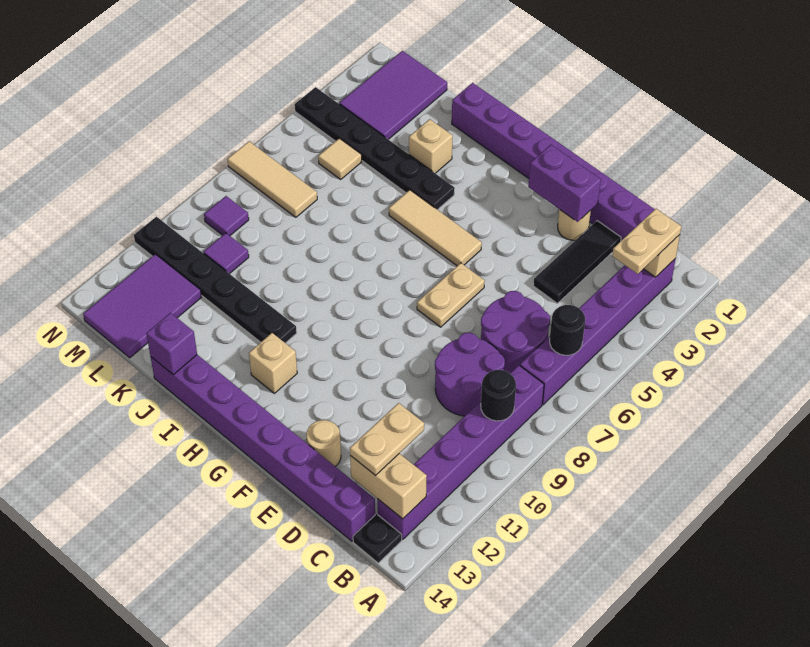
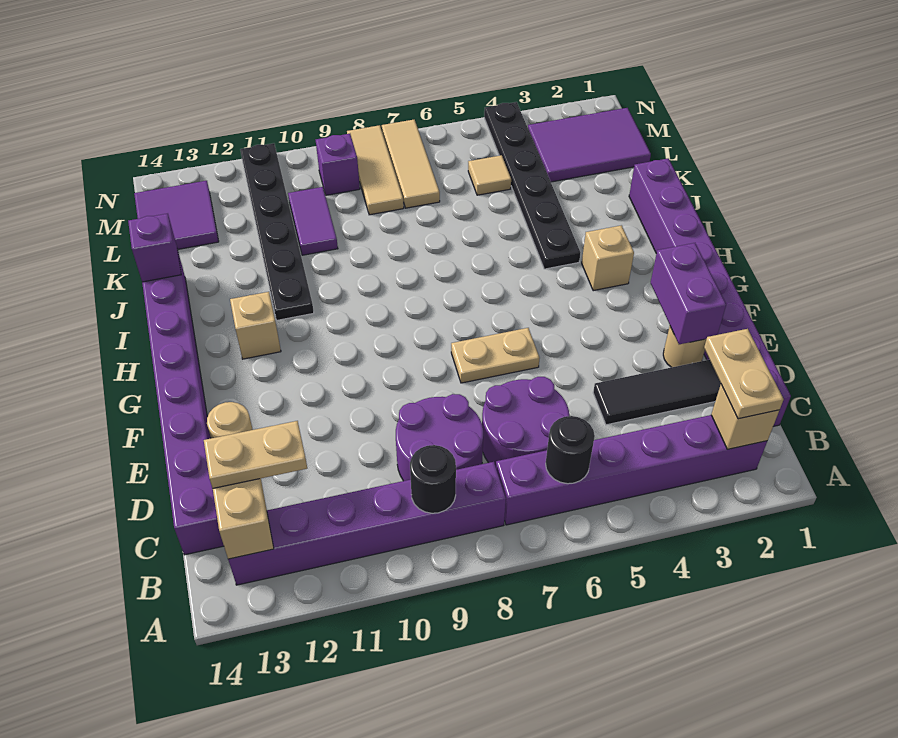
tan 1x2 plate [612,209,681,274] -> tan 1x2 plate turned to [704,329,784,419]
black 1x1 plate [353,514,402,563] -> none
tan 1x3 tile [389,190,482,266] -> tan 1x3 tile moved to [347,125,404,215]
tan 1x1 brick [409,119,453,173] -> tan 1x1 brick moved to [582,225,634,291]
purple 1x1 tile [204,233,249,274] -> purple 1x2 tile [288,187,338,255]
purple 2x3 tile [83,254,202,358] -> purple 2x2 tile [134,181,219,249]
purple 1x1 tile [204,196,249,236] -> purple 1x1 brick [316,134,360,195]

